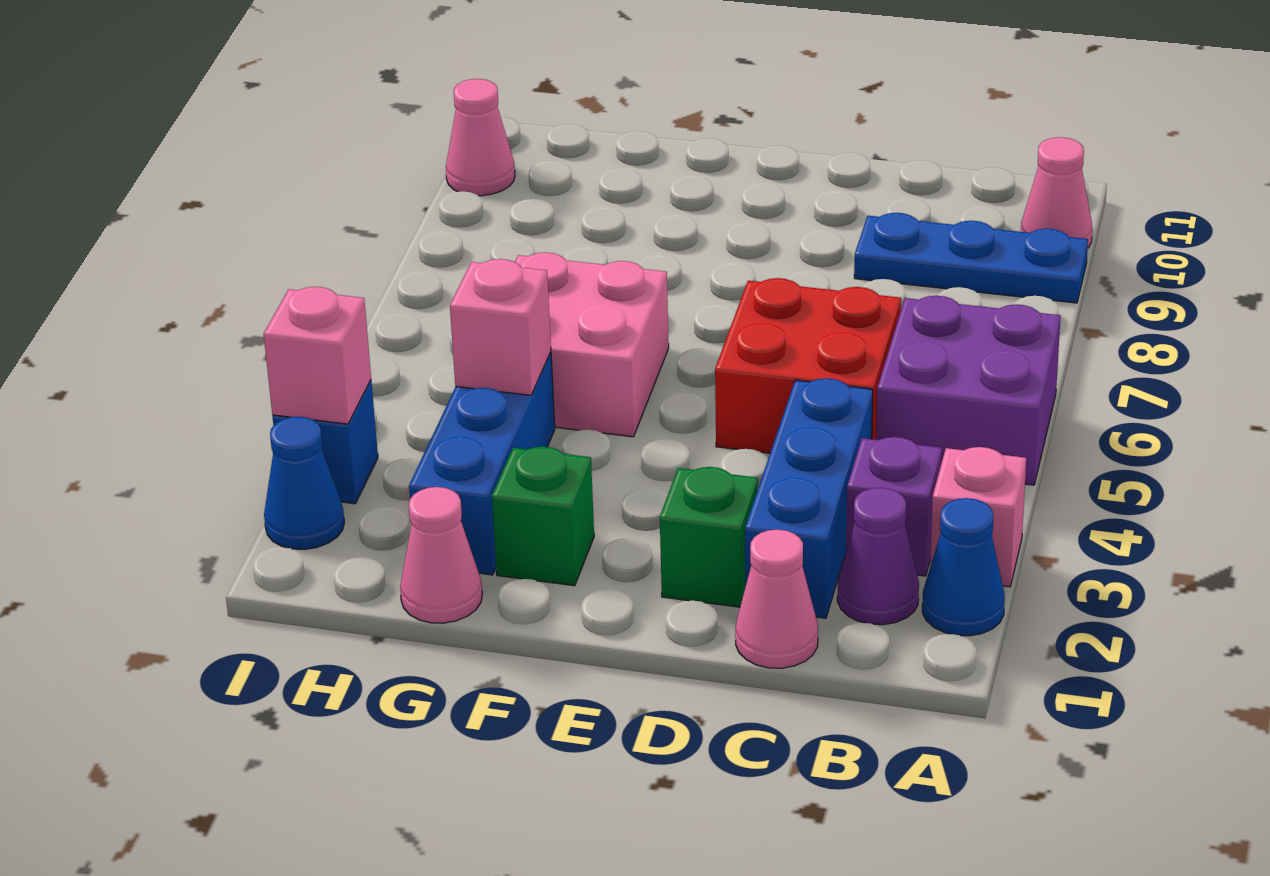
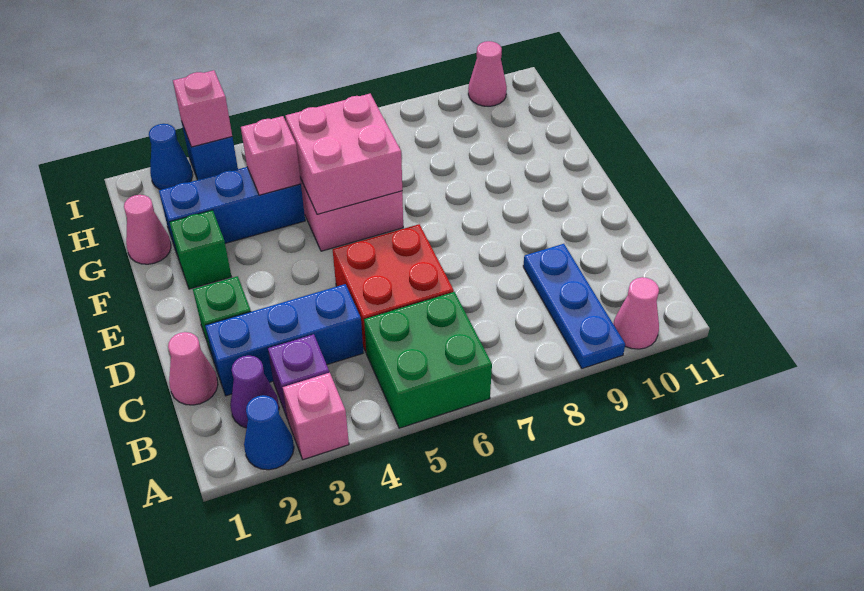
purple 2x2 brick [876,296,1061,485] -> green 2x2 brick [364,292,492,428]
none -> pink 2x2 brick [285,94,402,214]

